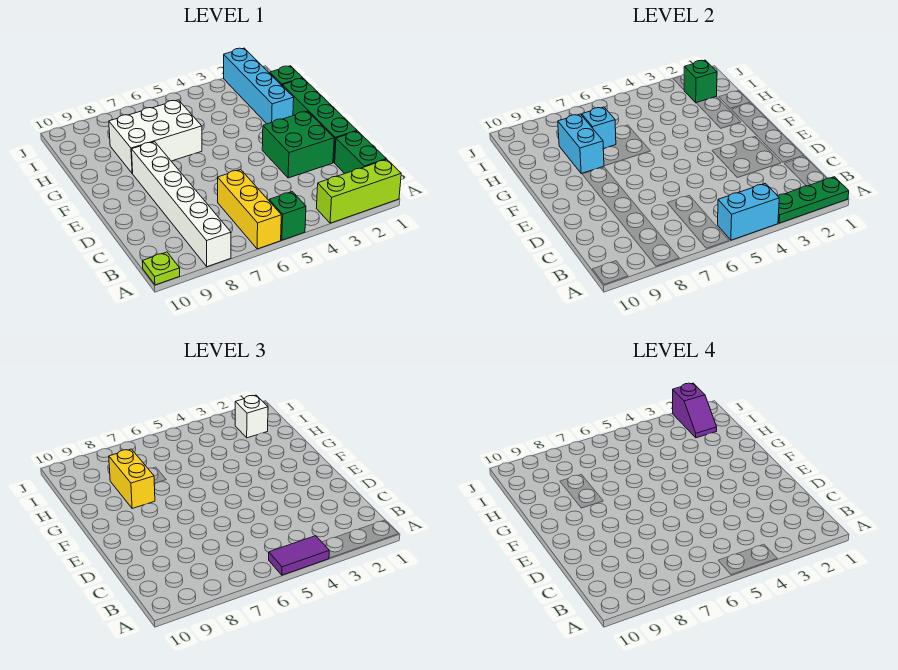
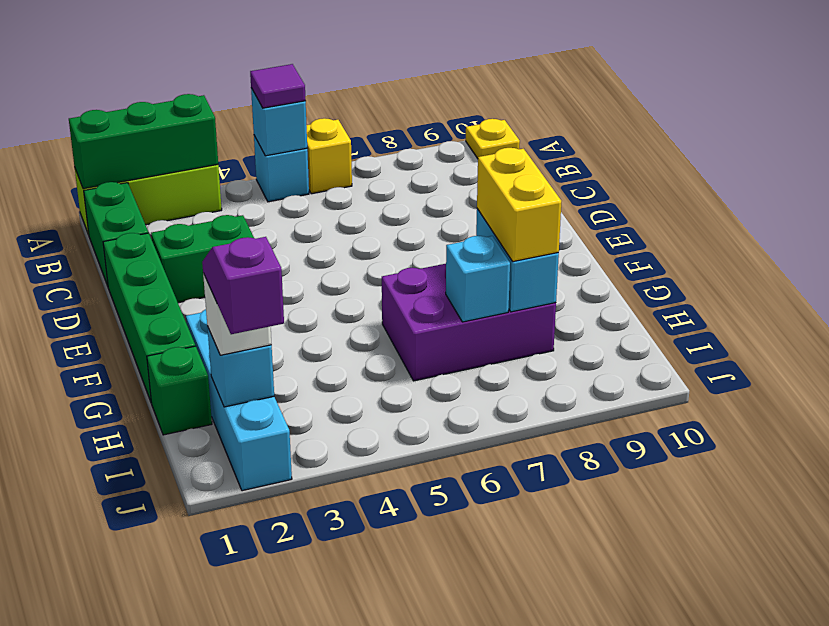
green 1x3 plate [778,177,849,223] -> green 1x3 brick [69,94,218,189]
cyan 1x2 brick [718,183,779,240] -> cyan 1x1 brick [251,88,307,156]
purple 1x2 tile [269,536,329,575] -> purple 1x1 tile [250,64,306,108]
green 1x1 brick [269,192,306,240] -> cyan 1x1 brick [254,136,309,202]
yellow 1x3 brick [218,170,281,249] -> yellow 1x1 brick [307,118,352,194]
white 1x6 brick [132,142,231,267] -> none
lime 1x1 plate [142,252,180,285] -> yellow 1x1 plate [466,119,520,159]
green 2x2 brick [262,111,334,178] -> green 1x2 brick [151,215,254,303]
white 2x3 brick [109,100,202,173] -> purple 2x3 brick [382,264,556,381]
green 1x1 brick [684,60,717,103] -> cyan 1x1 brick [207,326,274,407]

